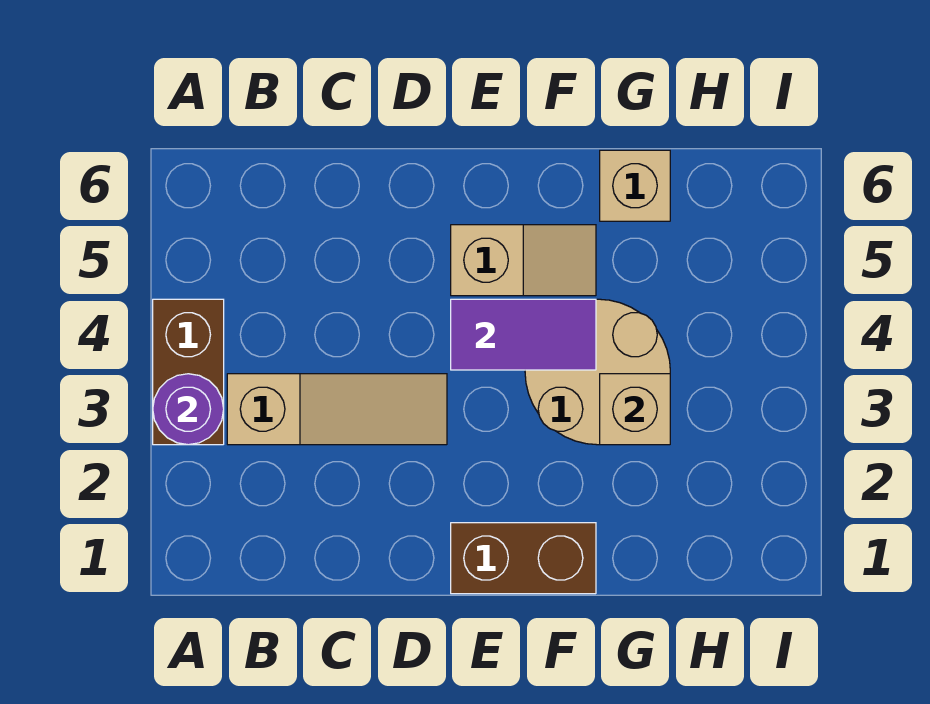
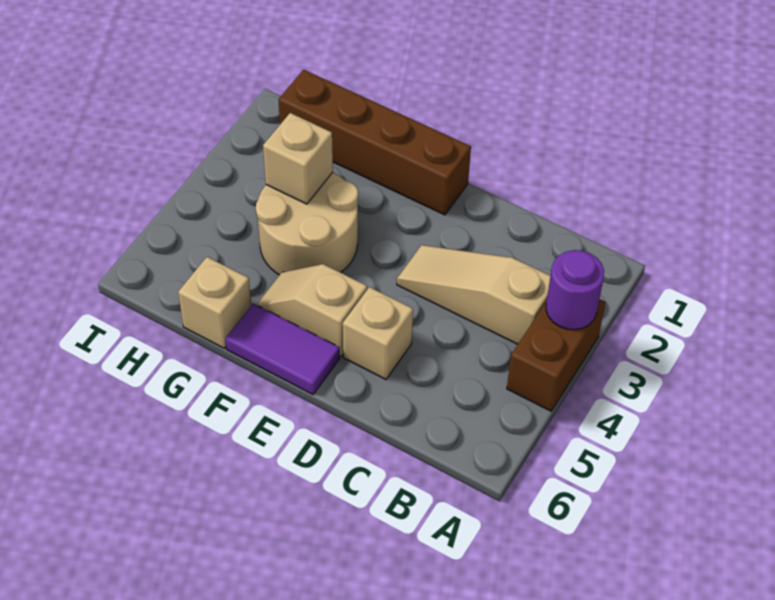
none -> tan 1x1 brick [343,287,413,379]
brown 1x2 brick [451,523,596,594] -> brown 1x4 brick [278,70,471,215]
purple 1x2 tile [451,299,596,370] -> purple 1x2 tile moved to [225,303,340,394]

